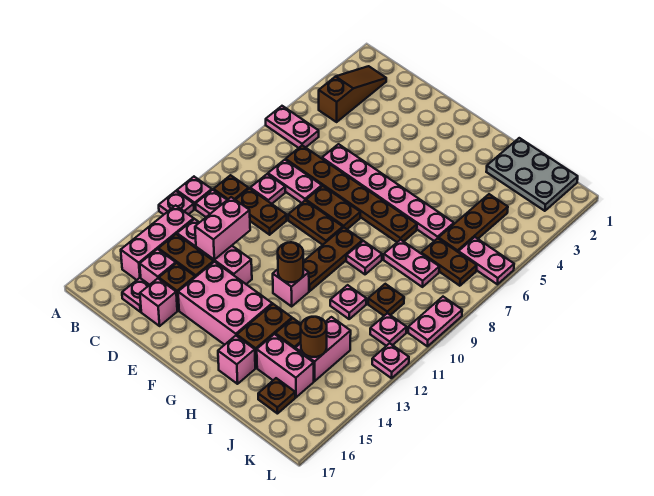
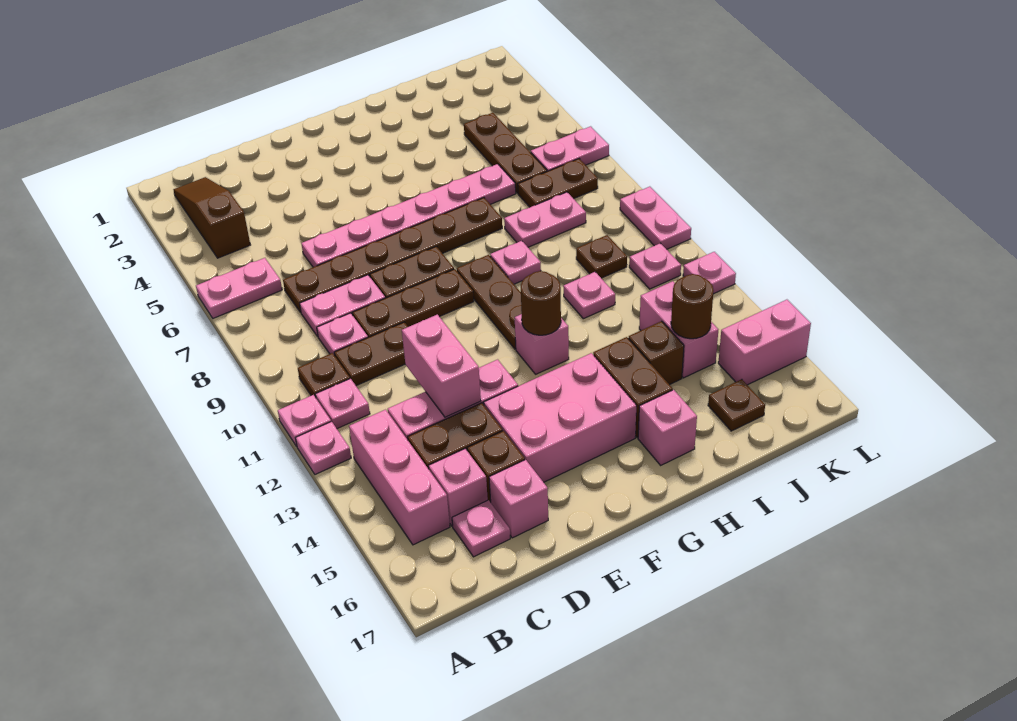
brown 1x2 plate [288,201,343,245] -> brown 1x3 plate [352,269,474,337]
grey 2x3 plate [486,138,578,211] -> none
pink 1x2 brick [257,334,314,397] -> pink 1x2 brick moved to [718,300,811,385]

